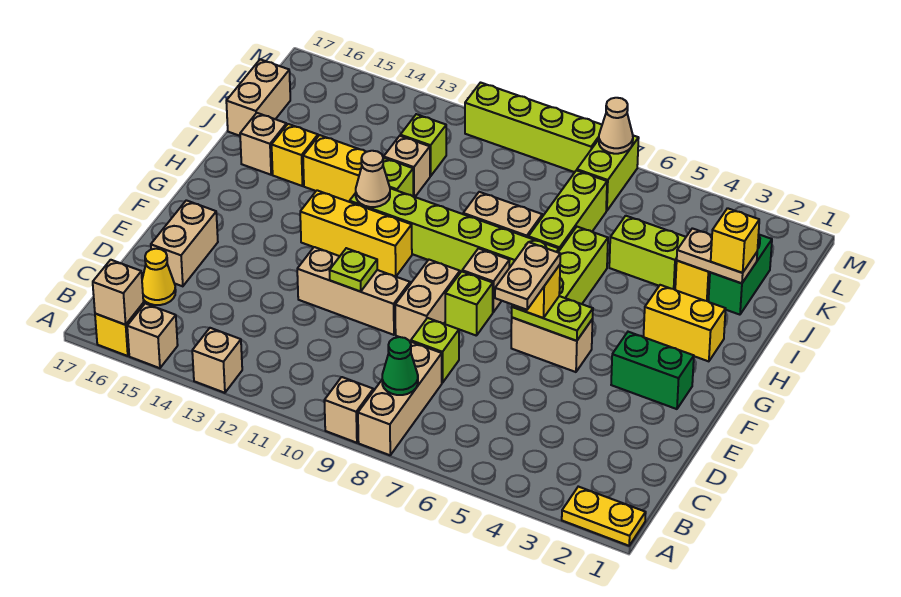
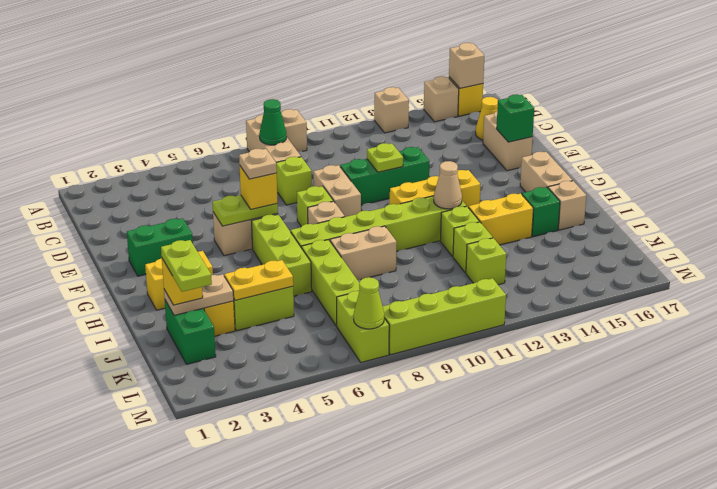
yellow 1x2 plate [562,487,646,546] -> yellow 1x2 plate moved to [224,260,293,300]
tan 1x2 plate [495,242,560,310] -> tan 1x1 plate [239,149,277,179]
tan 1x3 brick [297,247,410,335] -> green 1x3 brick [340,147,429,205]
none -> green 1x1 brick [497,94,534,142]
yellow 1x1 brick [272,124,318,186] -> green 1x1 brick [522,187,560,237]
none -> lime 1x2 plate [161,240,212,292]
tan 1x1 brick [384,136,430,197] -> lime 1x1 brick [453,222,493,273]
tan 1x2 brick [226,59,290,136] -> tan 1x2 brick moved to [520,152,573,192]
tan 1x1 cone [599,98,633,154] -> lime 1x1 cone [354,277,384,329]

